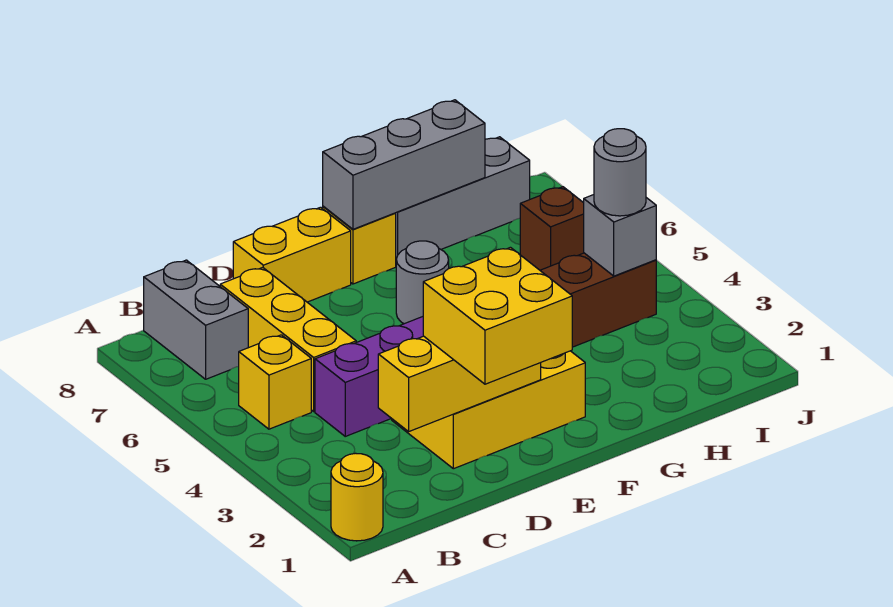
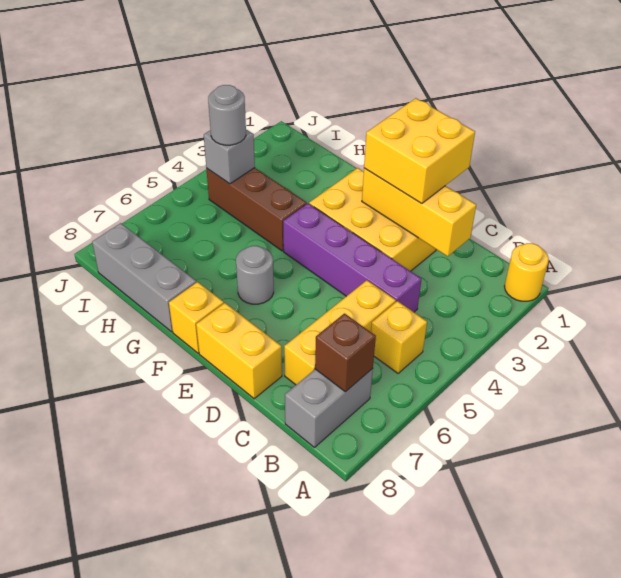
grey 1x3 brick [323,100,485,229] -> none
brown 1x1 brick [520,187,584,270] -> brown 1x1 brick moved to [315,314,376,392]

